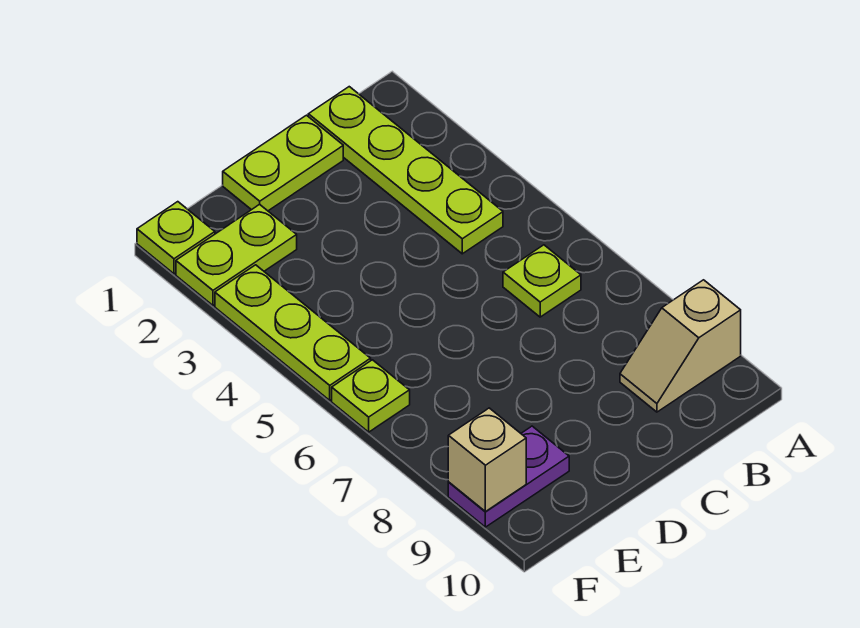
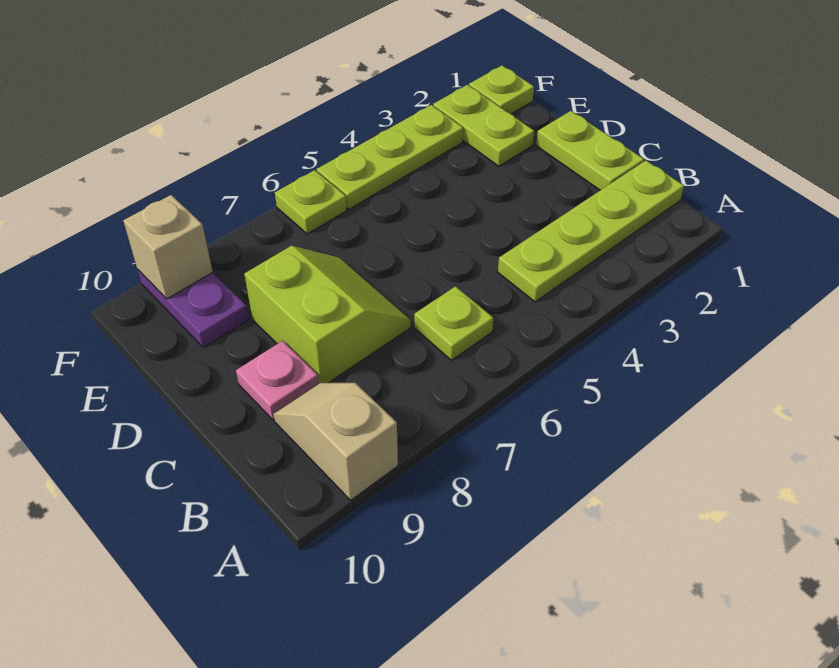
none -> lime 2x2 slope [244,246,411,383]
none -> pink 1x1 plate [236,341,319,420]

